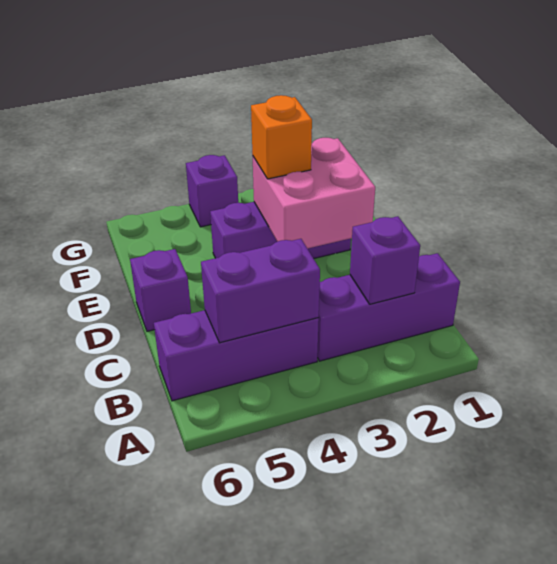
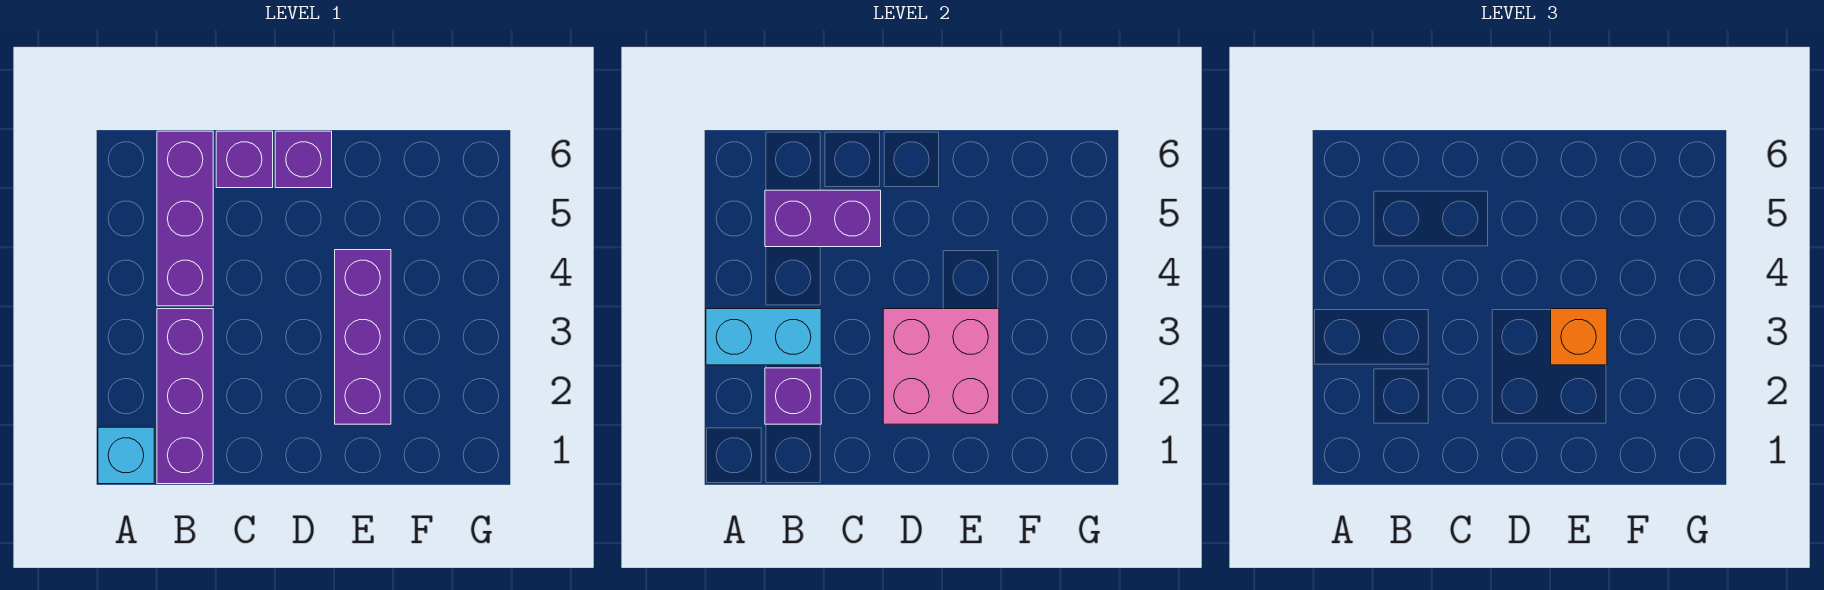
none -> cyan 1x1 brick [98,427,154,484]
none -> cyan 1x2 brick [706,309,821,365]
purple 1x2 brick [201,239,320,343] -> purple 1x2 brick turned to [765,190,881,247]
purple 1x1 brick [186,155,238,227] -> purple 1x1 brick moved to [216,131,273,188]

